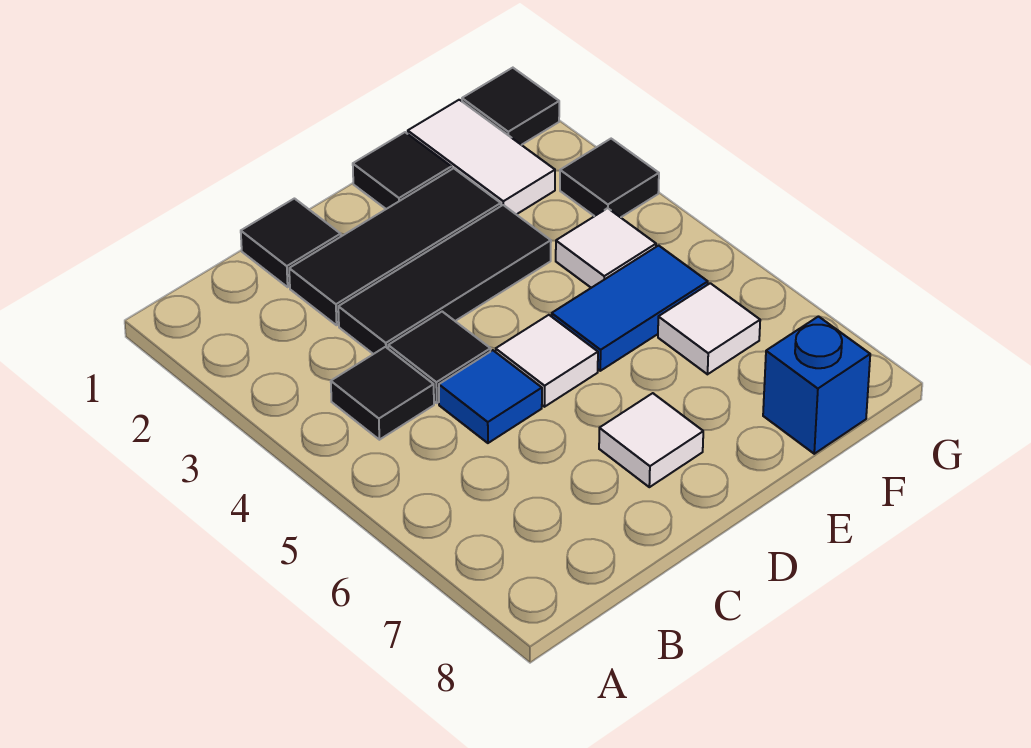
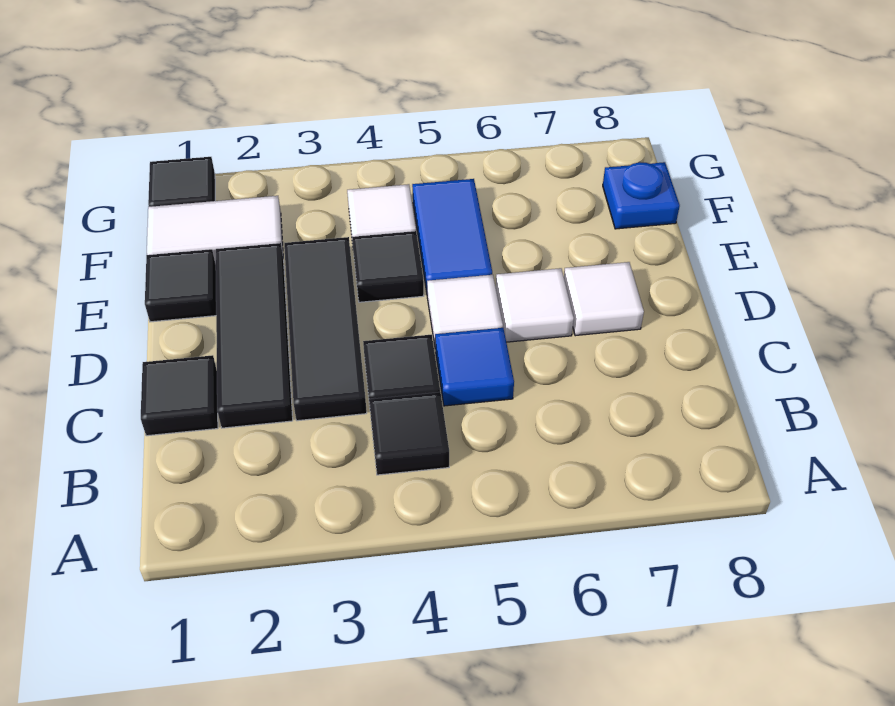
white 1x1 tile [658,283,760,374] -> white 1x1 tile moved to [496,268,574,342]
blue 1x1 brick [763,316,870,454] -> blue 1x1 plate [603,162,680,229]
black 1x1 tile [560,139,659,217] -> black 1x1 tile moved to [352,231,424,302]

